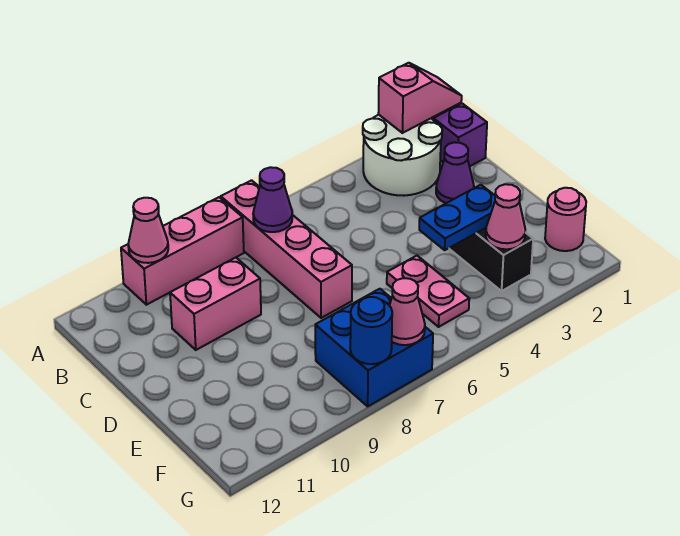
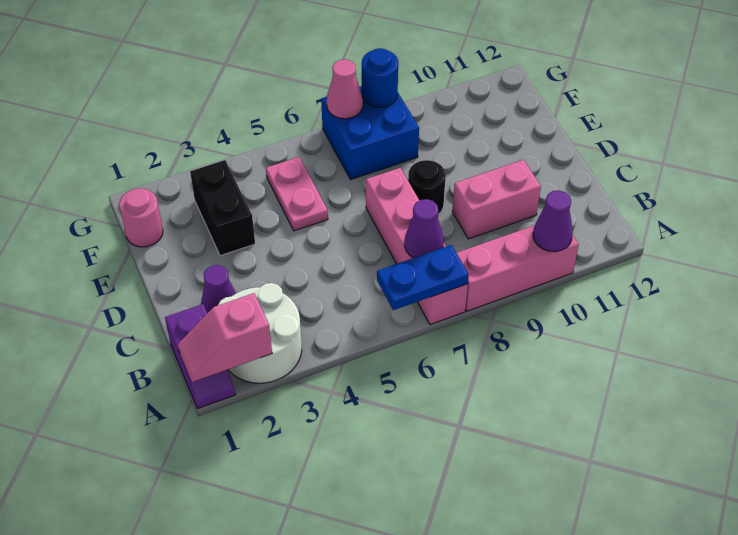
pink 1x1 cone [128,198,168,263] -> purple 1x1 cone [533,190,573,252]
none -> black 1x1 round brick [408,160,446,214]
blue 1x2 plate [419,185,495,250] -> blue 1x2 plate moved to [377,245,469,310]
pink 1x1 cone [486,184,525,249] -> none

